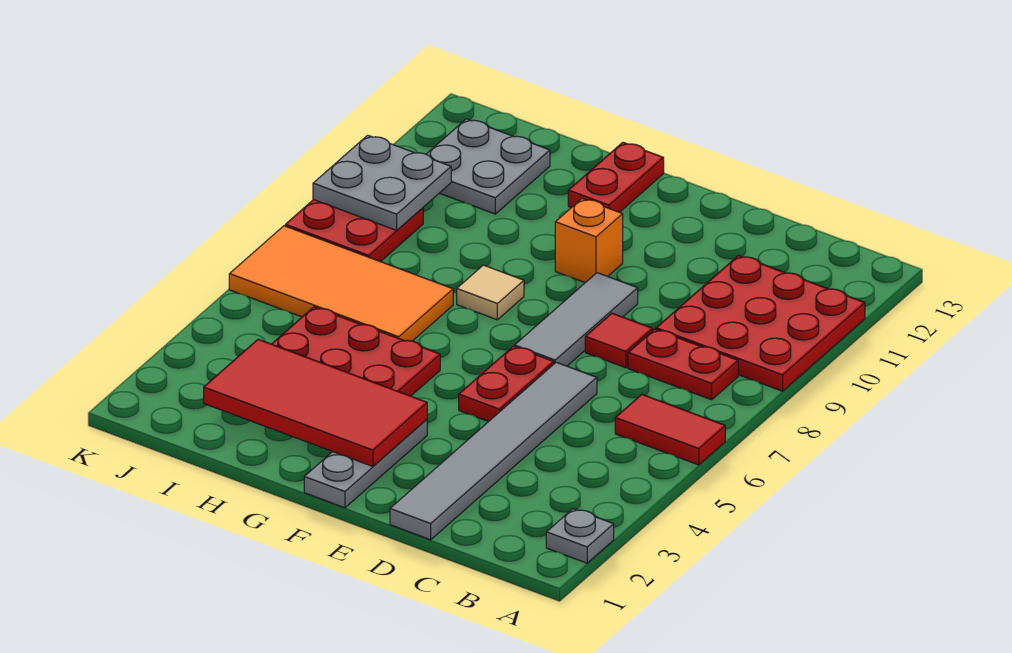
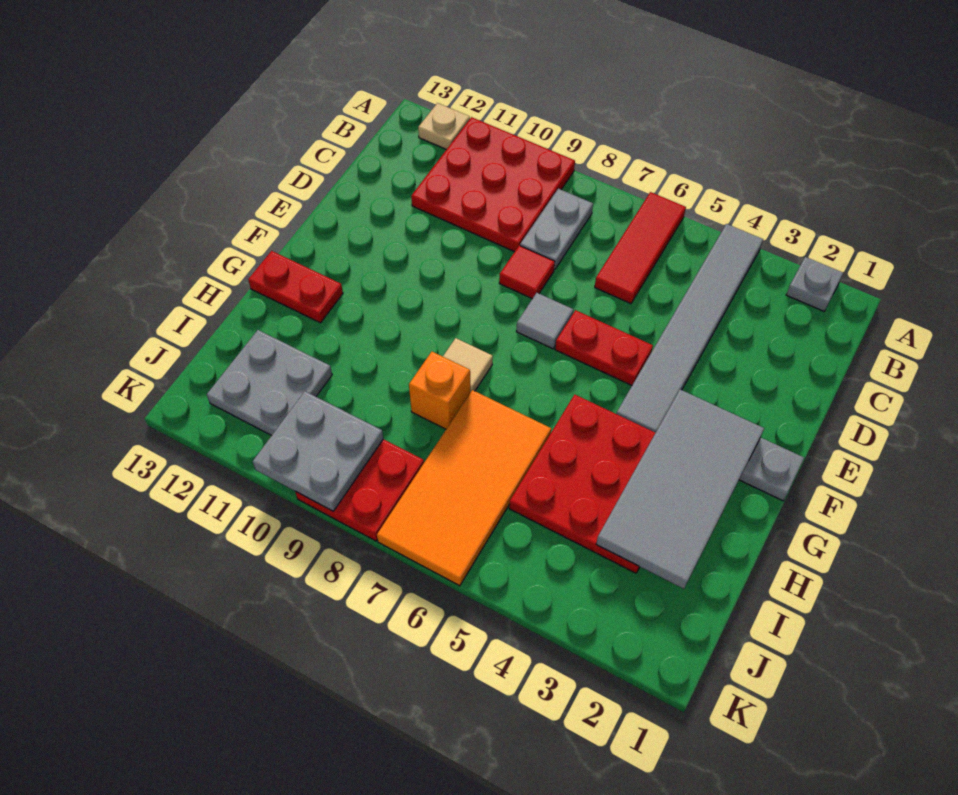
red 1x2 tile [615,394,725,465] -> red 1x3 tile [595,192,686,304]
none -> tan 1x1 plate [418,103,470,149]
red 1x2 plate [628,329,738,400] -> grey 1x2 plate [520,189,593,270]
grey 1x6 tile [390,362,597,540] -> grey 1x6 tile turned to [616,224,763,433]
grey 1x3 tile [515,273,638,366] -> grey 1x1 tile [516,293,573,349]
red 2x4 tile [204,339,427,466] -> grey 2x4 tile [596,390,764,589]
orange 1x1 brick [555,199,623,283] -> orange 1x1 brick moved to [409,352,470,429]

